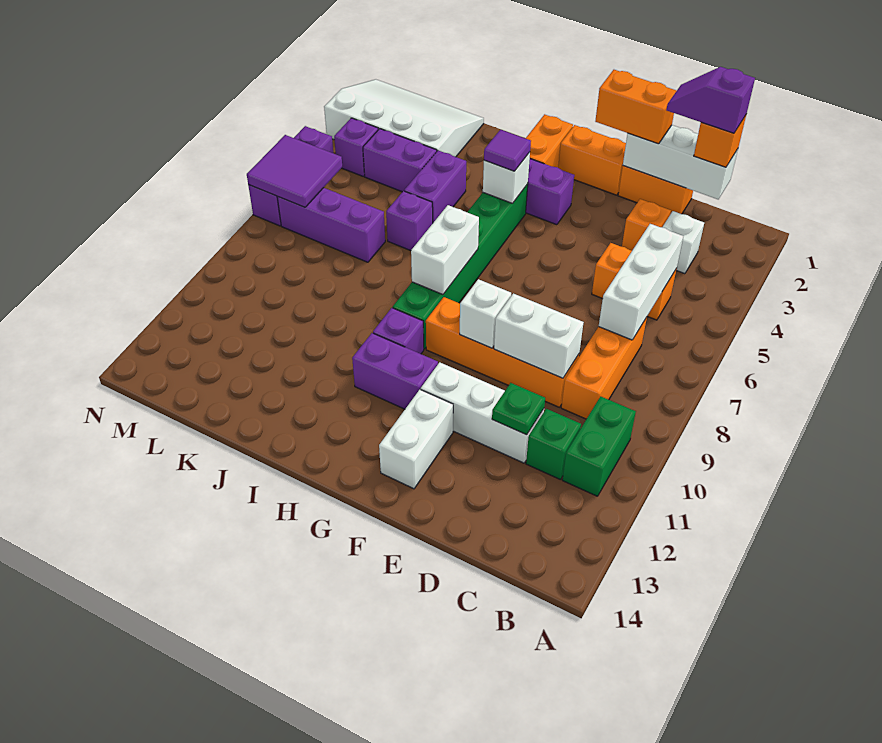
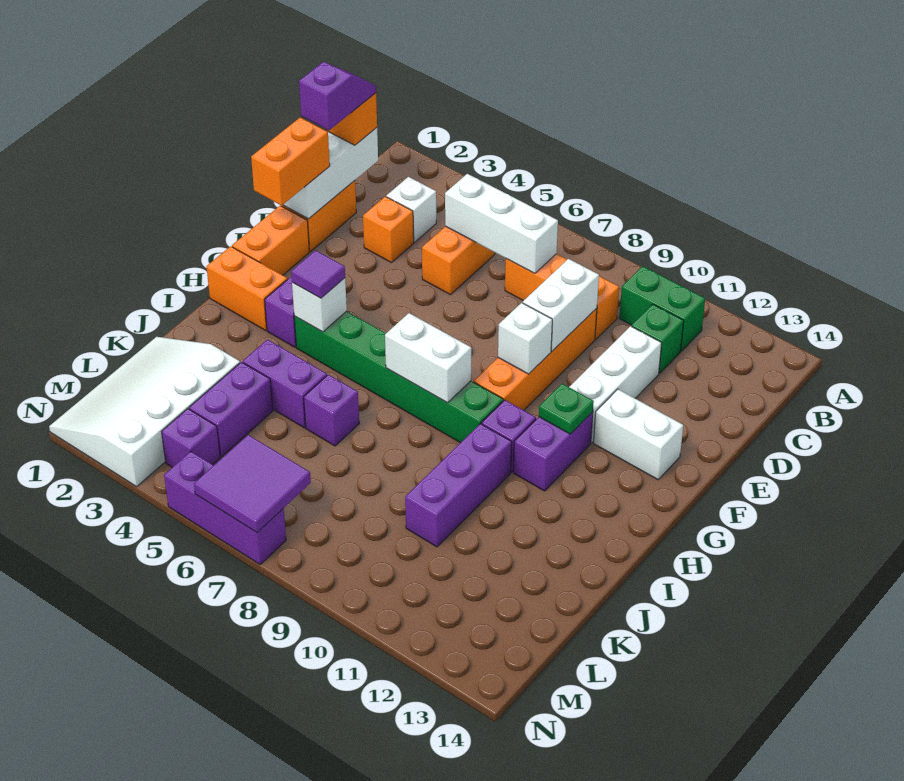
purple 1x2 slope [667,67,755,133] -> purple 1x2 slope turned to [299,62,376,130]
green 1x1 plate [492,383,545,435] -> green 1x1 plate moved to [539,384,594,434]
purple 1x3 brick [277,188,385,262] -> purple 1x3 brick moved to [405,424,512,547]

